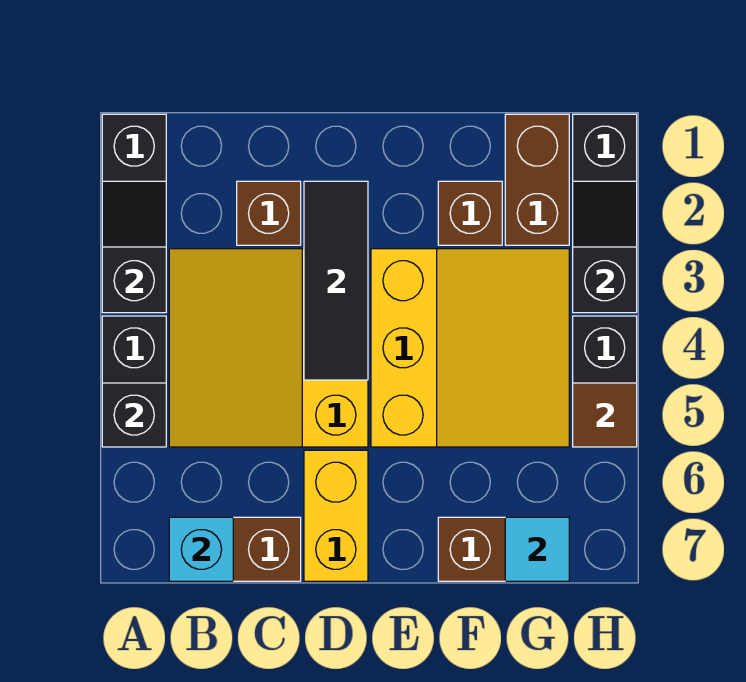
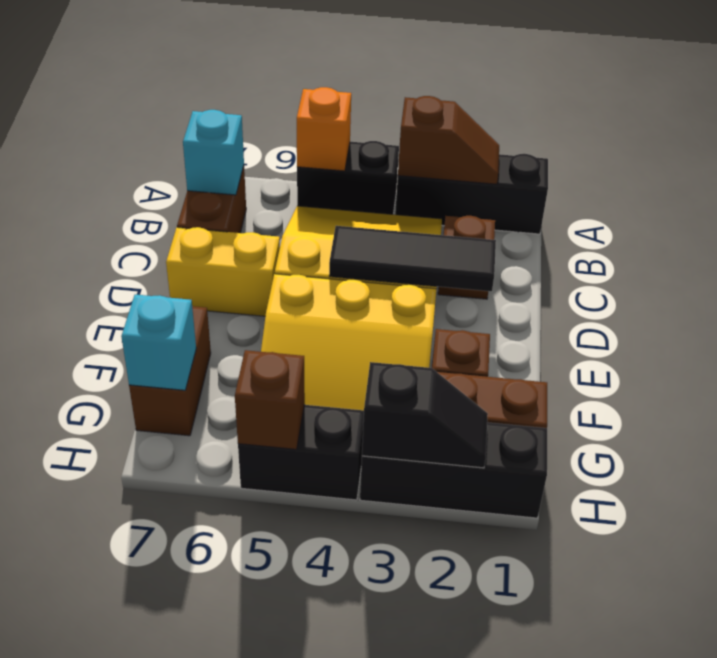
black 1x2 slope [102,181,166,313] -> brown 1x2 slope [398,96,499,184]
black 1x1 brick [102,383,166,447] -> orange 1x1 brick [297,87,351,171]
cyan 1x1 tile [505,517,569,581] -> cyan 1x1 brick [121,294,196,390]
brown 1x1 tile [573,383,637,447] -> brown 1x1 brick [235,350,305,449]

